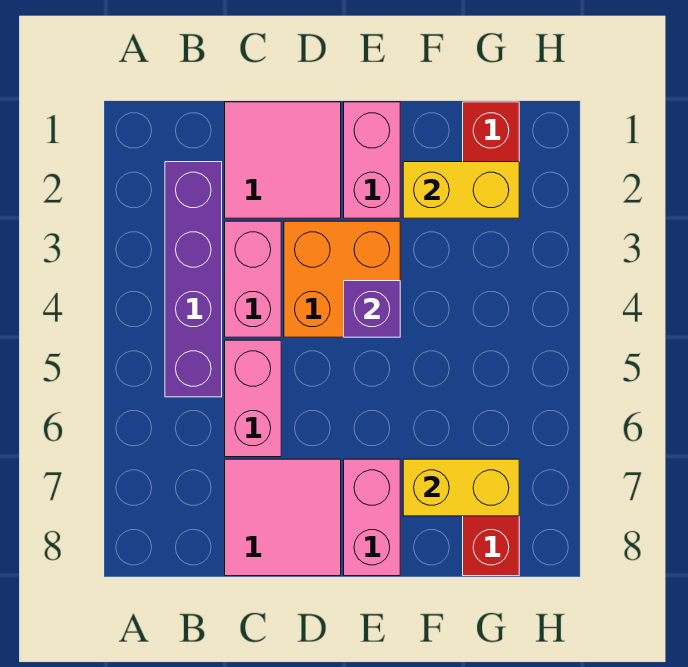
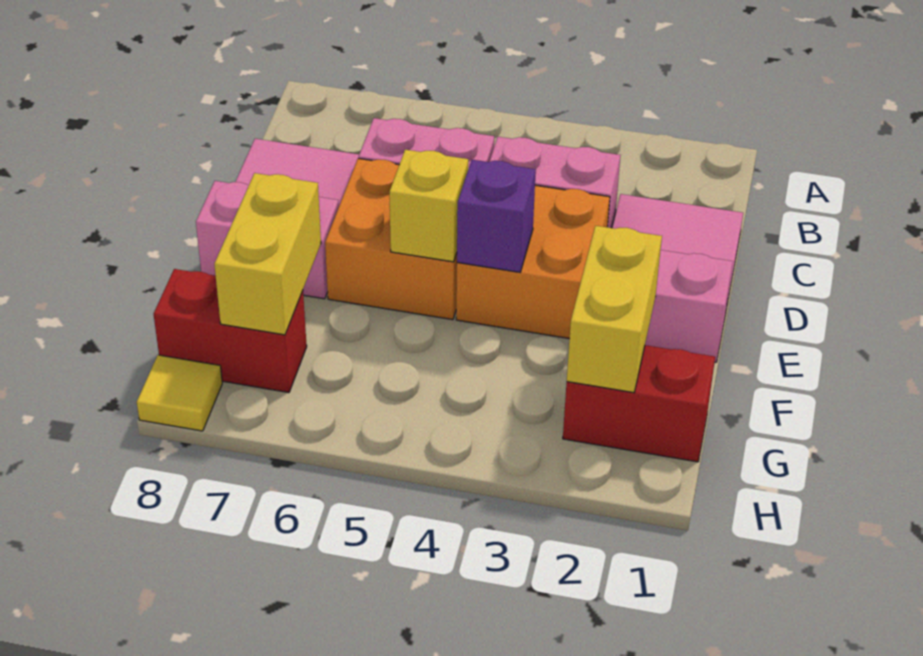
purple 1x4 brick [165,162,222,397] -> none
none -> orange 2x2 brick [325,158,457,320]
none -> yellow 1x1 brick [390,150,468,262]
none -> yellow 1x1 tile [137,355,222,431]

